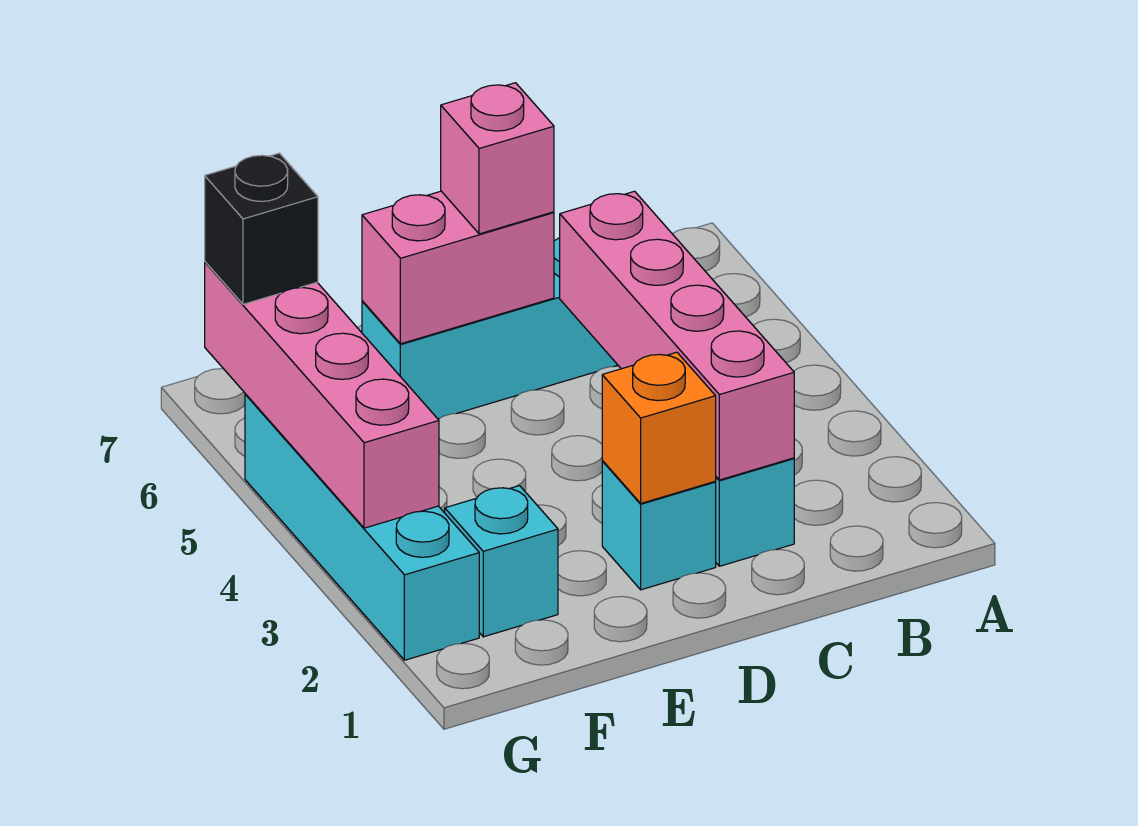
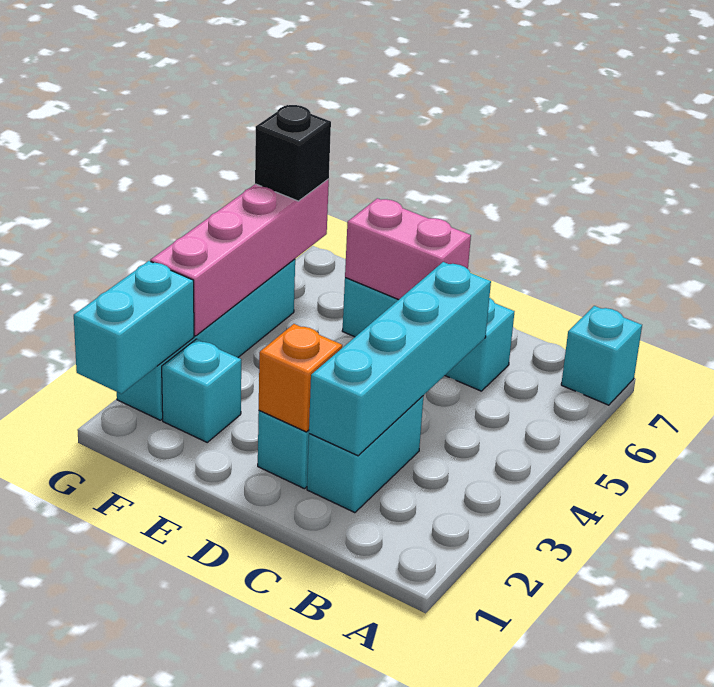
none -> cyan 1x1 brick [561,306,642,405]
pink 1x4 brick [560,191,794,480] -> cyan 1x4 brick [309,262,491,456]
pink 1x1 brick [441,83,554,234] -> none
none -> cyan 1x2 brick [74,261,194,394]

